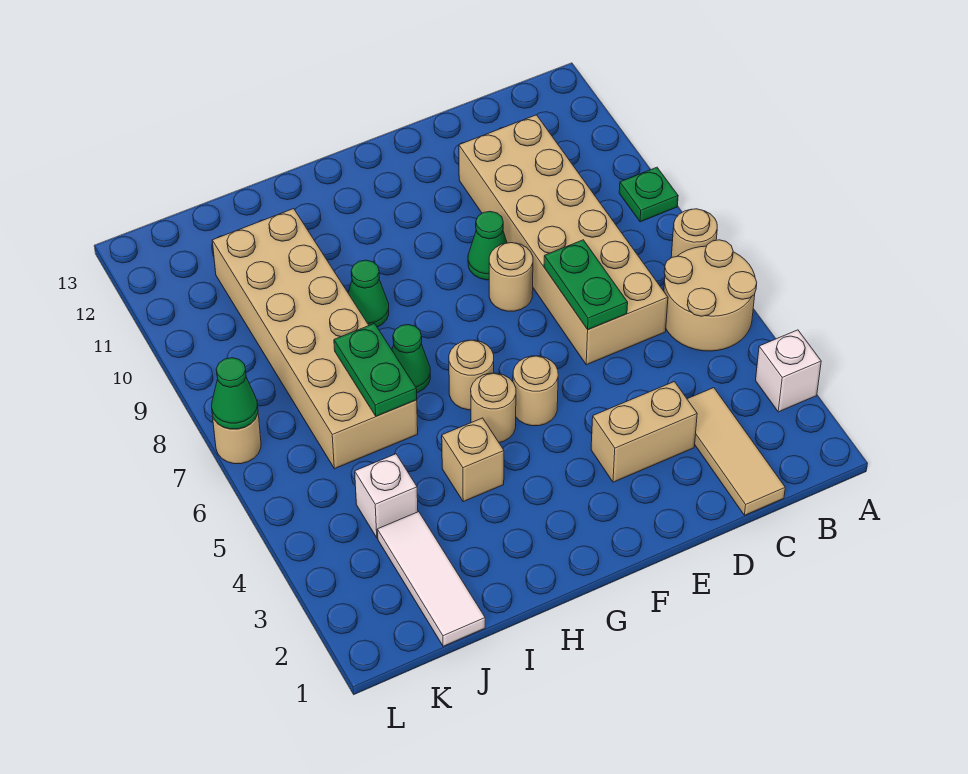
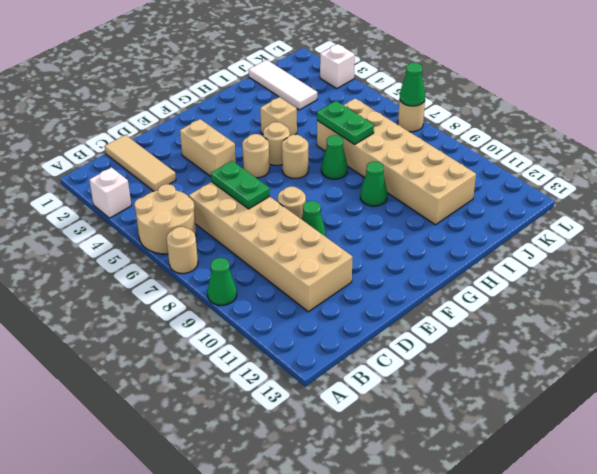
green 1x1 plate [619,167,678,222] -> green 1x1 cone [207,258,237,305]
tan 1x2 brick [591,382,697,482] -> tan 1x2 brick turned to [180,119,236,176]
white 1x1 brick [355,454,418,538] -> white 1x1 brick moved to [320,44,355,88]

